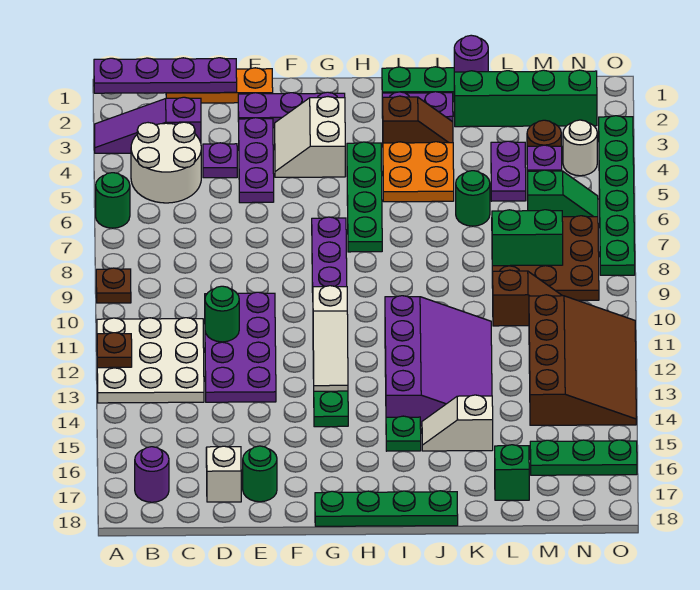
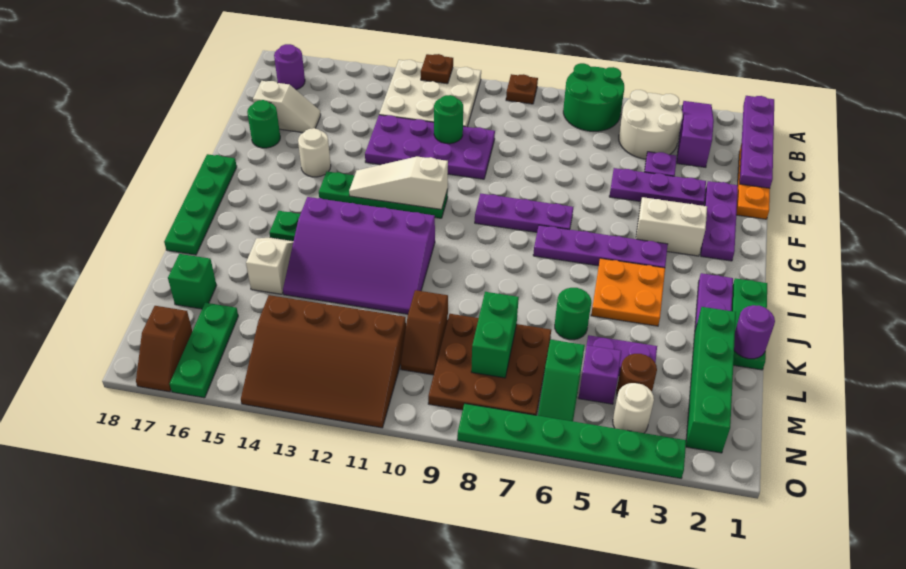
green 1x1 round brick [96,173,130,228] -> green 2x2 round brick [563,63,624,131]
none -> white 1x1 round brick [298,128,331,177]
green 1x4 plate [347,142,382,252] -> purple 1x4 plate [533,225,668,268]
brown 1x2 slope [382,96,453,143] -> brown 1x2 slope moved to [136,306,192,392]

